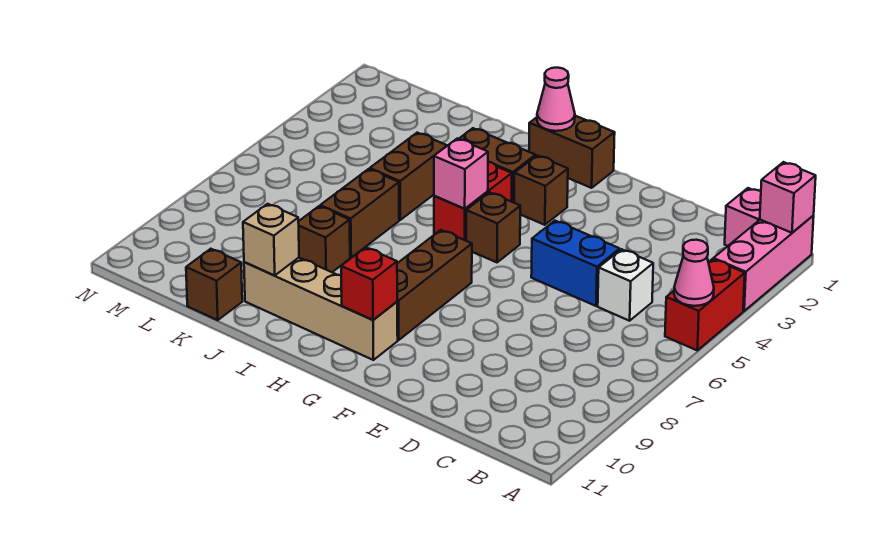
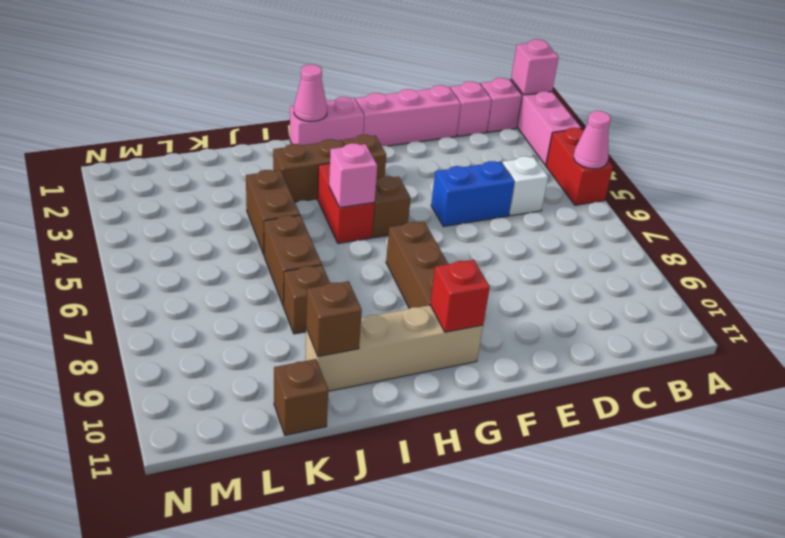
none -> pink 1x1 brick [451,82,492,136]
none -> pink 1x3 brick [356,85,461,146]
brown 1x2 brick [529,116,615,188] -> pink 1x2 brick [290,97,364,145]
tan 1x1 brick [243,204,299,276] -> brown 1x1 brick [306,281,362,357]

